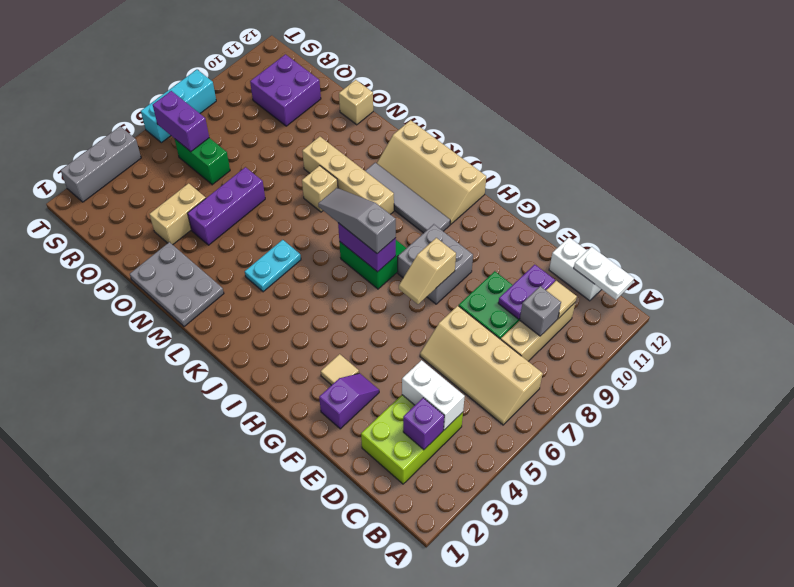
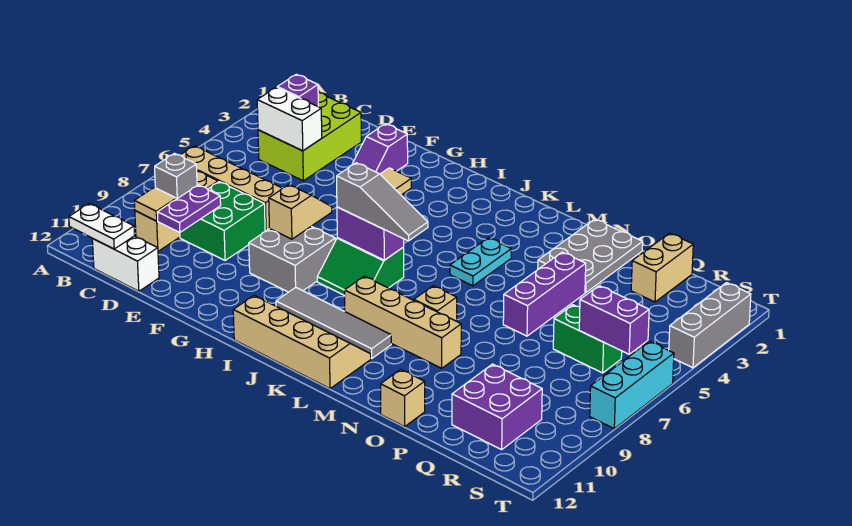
grey 2x3 plate [130,242,224,327] -> grey 2x3 plate turned to [538,219,643,293]
tan 1x2 brick [150,183,206,245] -> tan 1x2 brick moved to [631,233,693,302]

